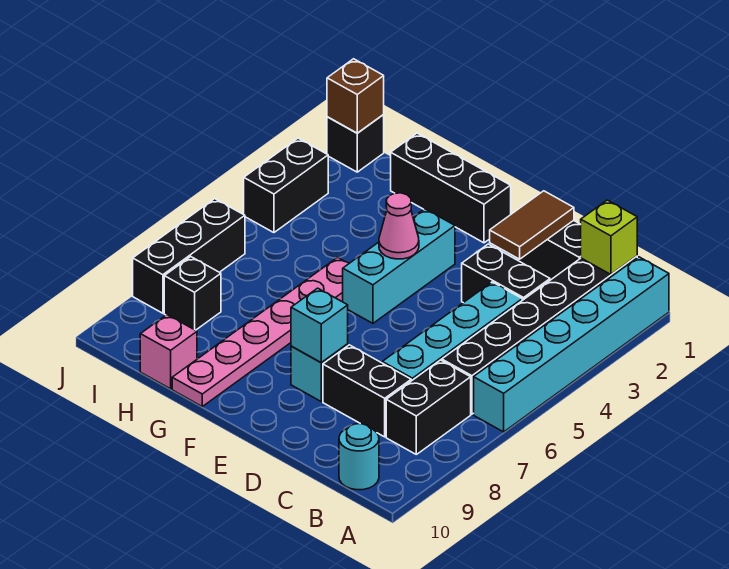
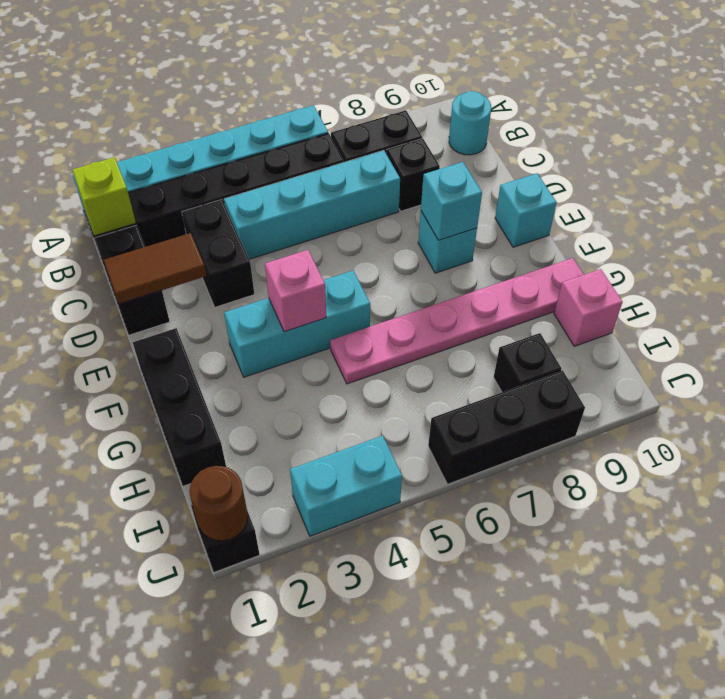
black 1x2 brick [323,345,411,437] -> black 1x1 brick [386,139,440,211]
none -> cyan 1x1 brick [495,173,557,247]
pink 1x1 cone [379,193,419,259] -> pink 1x1 brick [265,250,326,332]
brown 1x1 brick [327,59,384,133] -> brown 1x1 round brick [189,466,248,541]
black 1x2 brick [244,138,328,233] -> cyan 1x2 brick [290,436,402,536]

